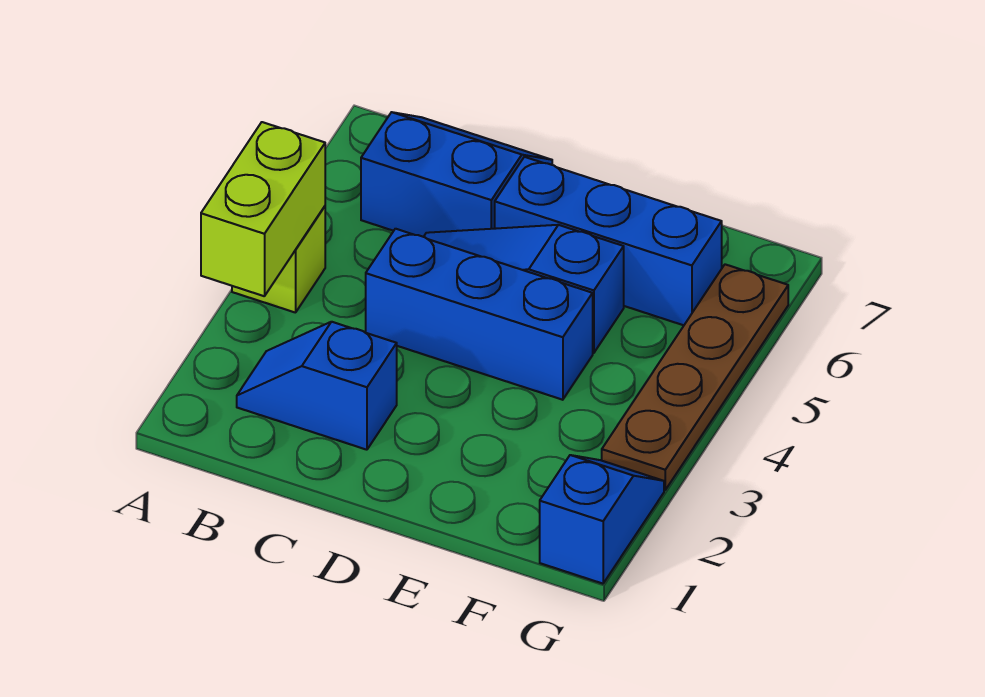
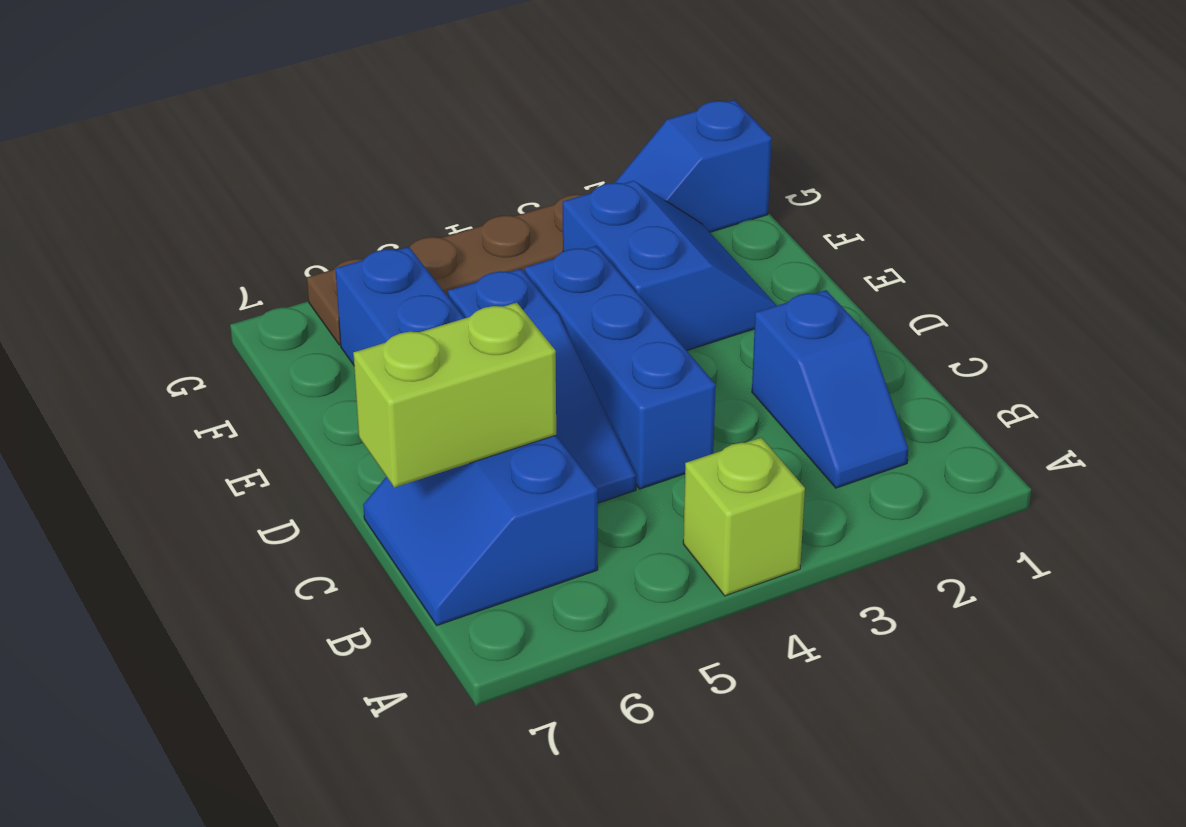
lime 1x2 brick [201,122,325,296] -> lime 1x2 brick moved to [353,303,556,488]
none -> blue 2x2 slope [563,181,777,350]

